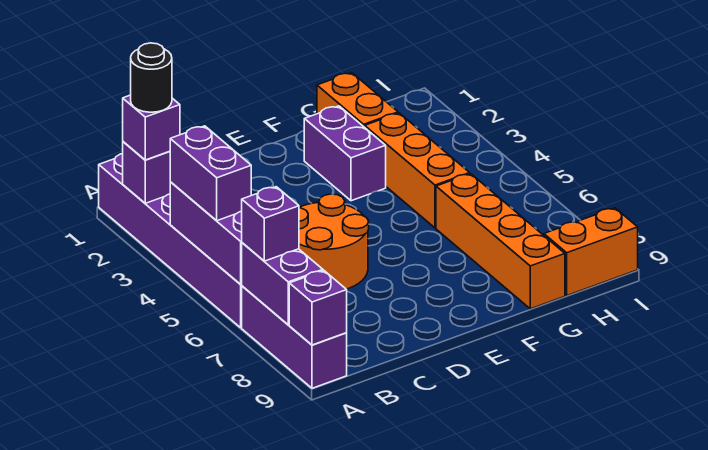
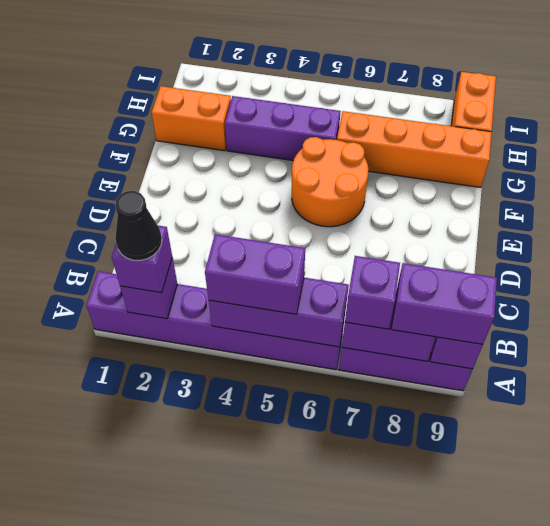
black 1x1 round brick [131,43,172,112] -> black 1x1 cone [115,191,162,260]
orange 2x2 round brick [299,194,369,289] -> orange 2x2 round brick moved to [292,137,368,227]
purple 1x2 brick [304,106,386,201] -> purple 1x2 brick moved to [391,263,497,344]
orange 1x3 brick [365,113,470,228] -> purple 1x3 brick [225,96,341,161]

